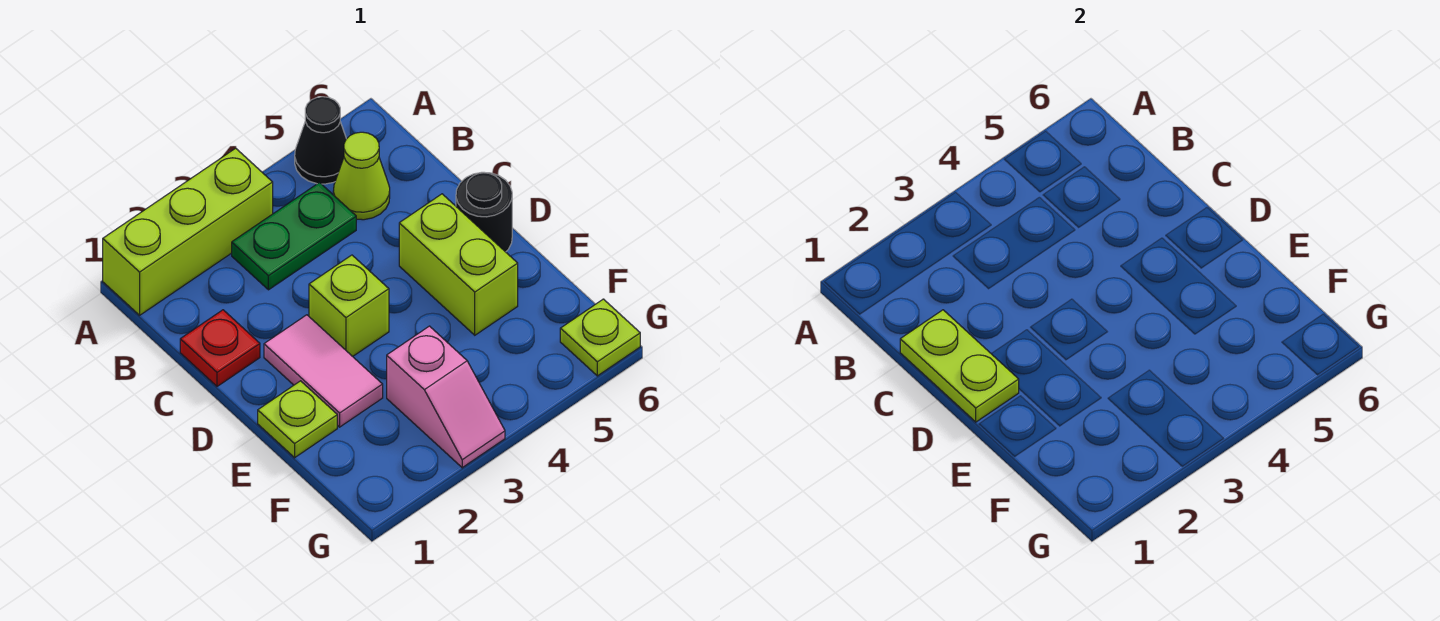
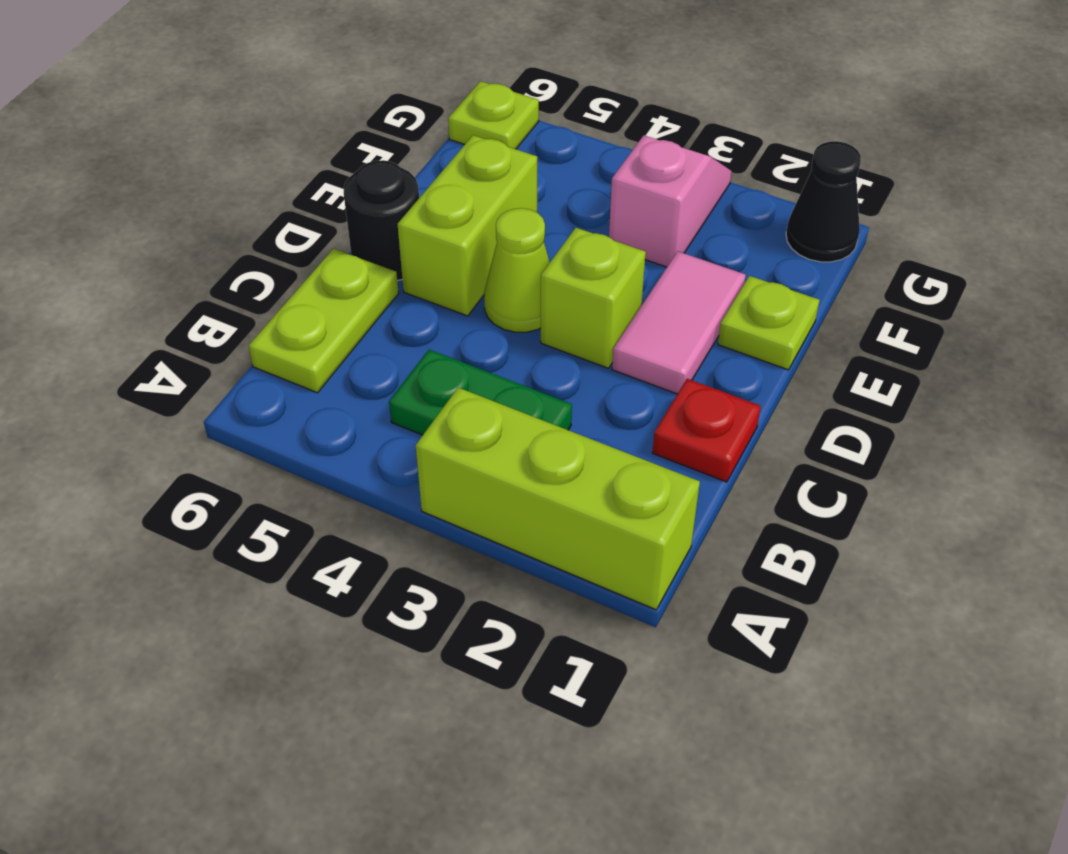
black 1x1 cone [295,97,346,184] -> black 1x1 cone moved to [786,141,861,262]
lime 1x1 cone [333,132,390,220] -> lime 1x1 cone moved to [484,208,550,332]
lime 1x2 plate [900,310,1019,422] -> lime 1x2 plate moved to [249,249,399,393]

